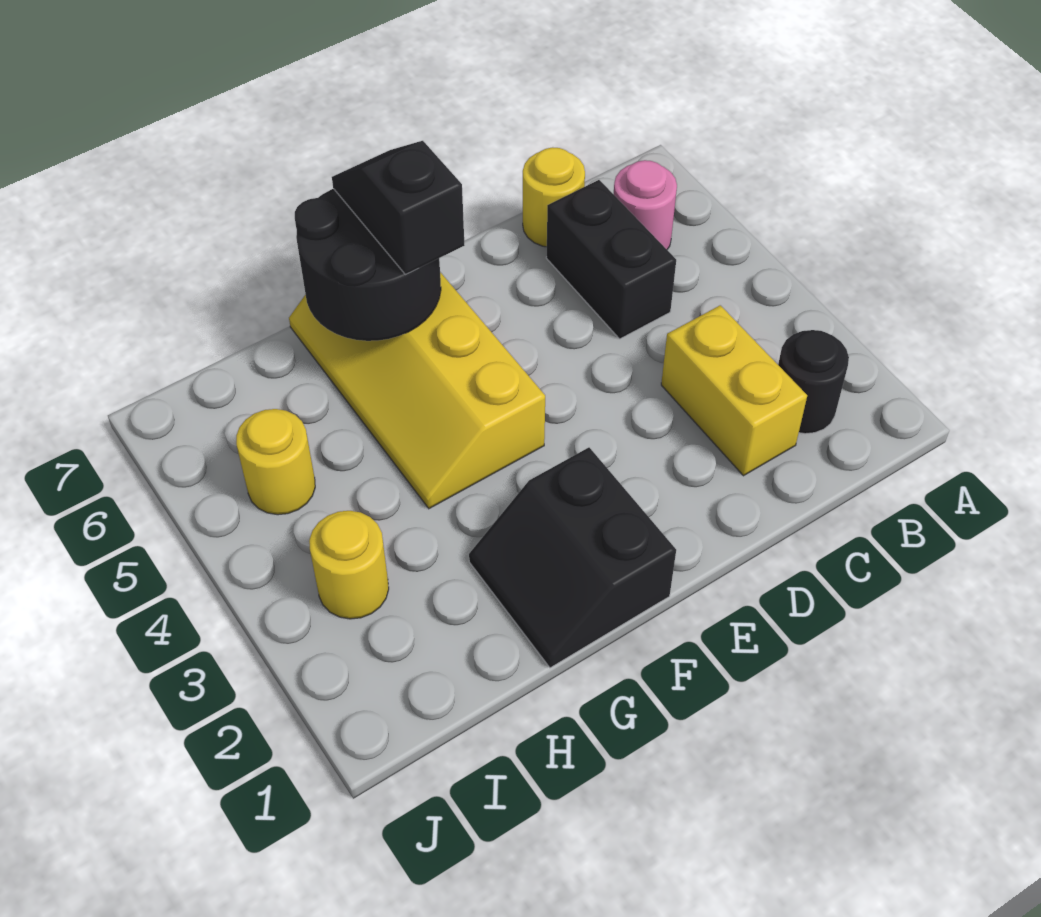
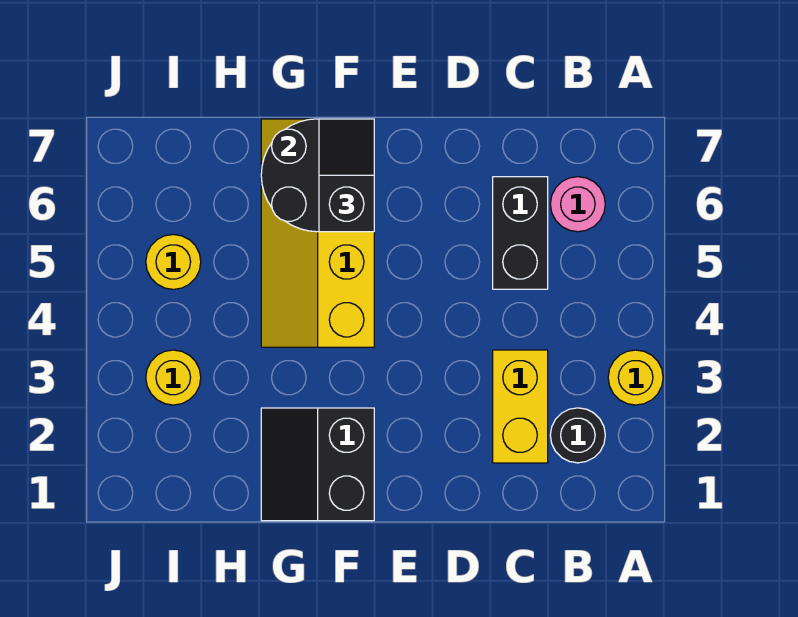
yellow 1x1 round brick [523,147,585,247] -> yellow 1x1 round brick moved to [608,350,663,405]

